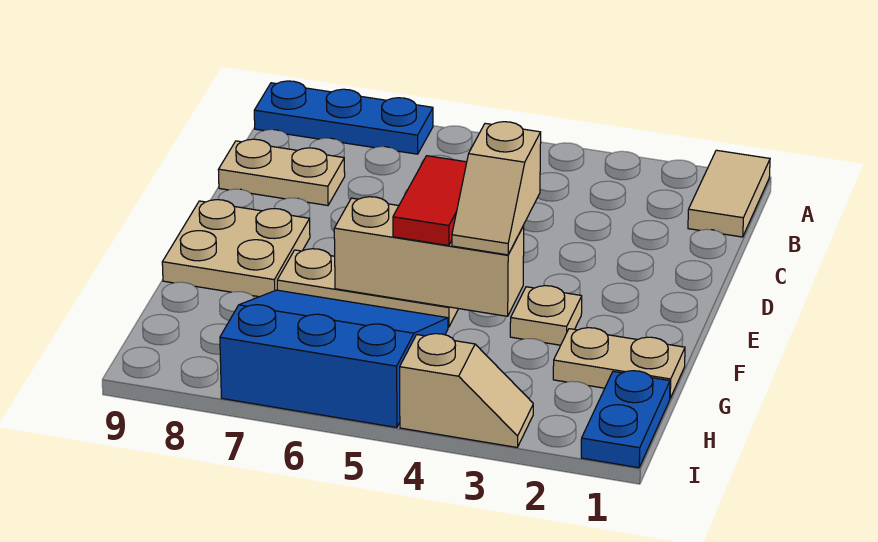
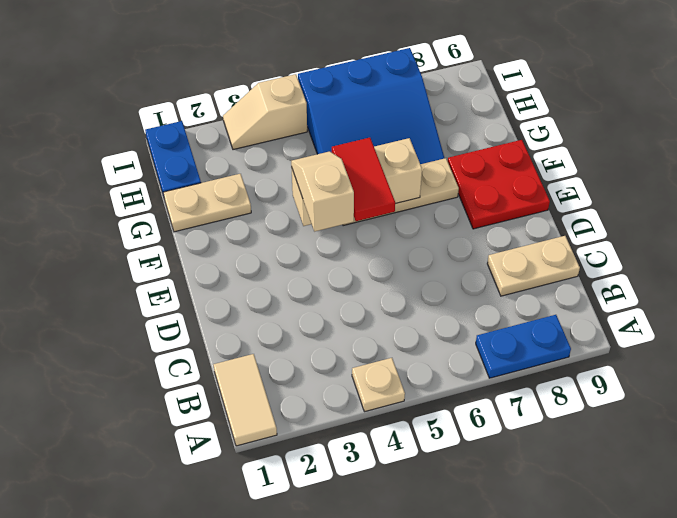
blue 1x3 plate [254,81,433,154] -> blue 1x2 plate [476,315,571,378]
tan 2x2 plate [162,200,310,297] -> red 2x2 plate [448,140,550,229]
tan 1x1 plate [510,286,582,345] -> tan 1x1 plate moved to [352,358,405,412]

